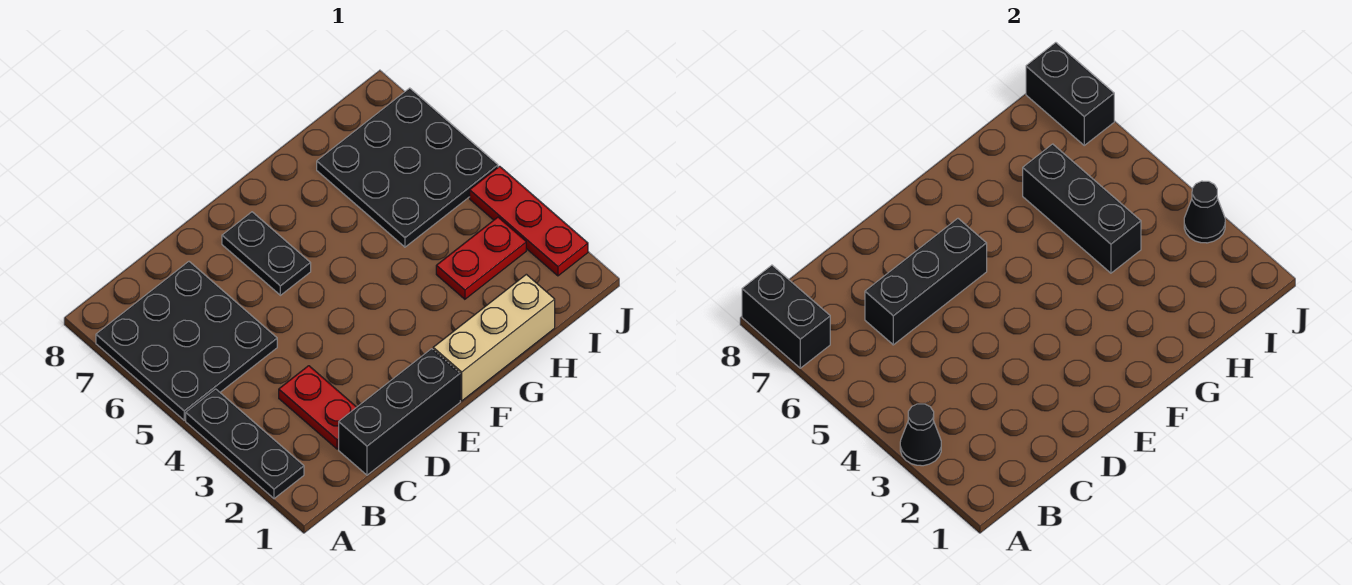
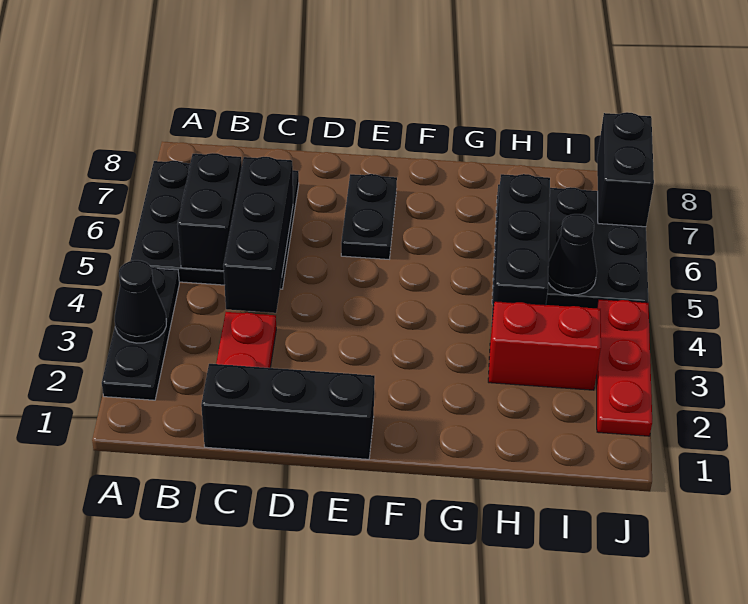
black 1x2 brick [742,265,830,368] -> black 1x2 brick moved to [178,153,242,271]
black 1x3 brick [865,219,987,345] -> black 1x3 brick turned to [223,157,293,313]
tan 1x3 brick [433,274,555,401] -> none
red 1x2 plate [436,217,526,299] -> red 1x2 brick [488,301,601,390]
black 1x1 cone [1184,181,1225,243] -> black 1x1 cone moved to [548,214,597,295]

